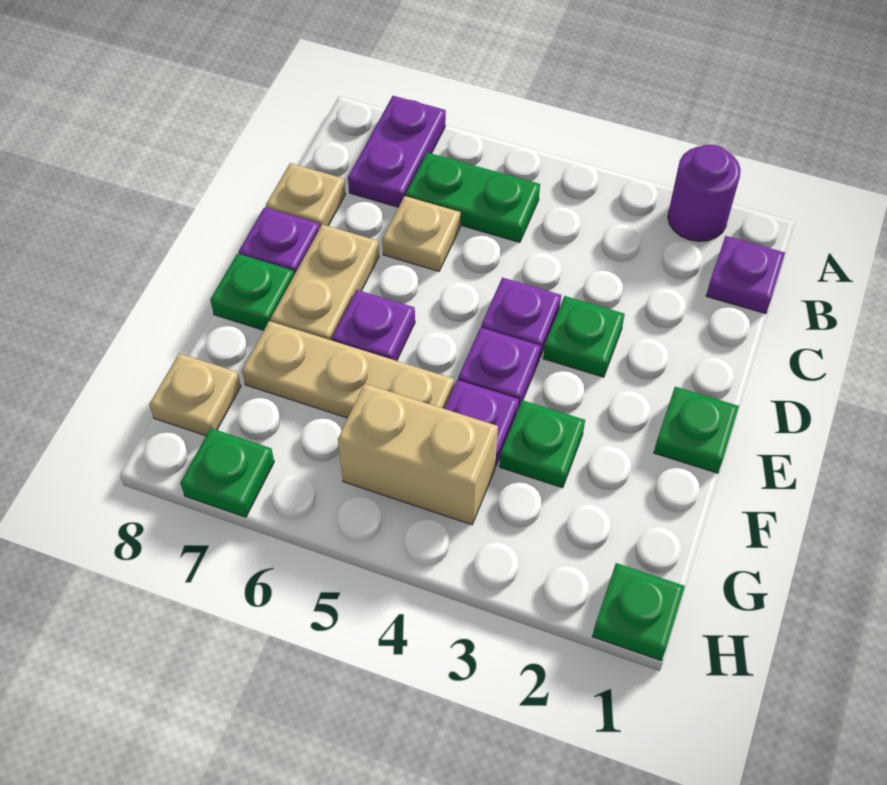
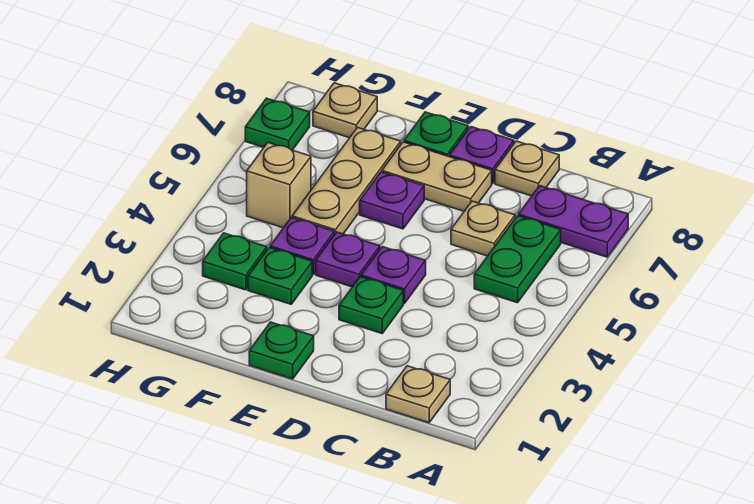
purple 1x1 round brick [668,145,741,242] -> none
purple 1x1 plate [706,236,785,314] -> tan 1x1 plate [386,366,450,423]
tan 1x2 brick [338,384,498,525] -> tan 1x1 brick [247,143,311,228]
green 1x1 plate [592,563,685,661] -> green 1x1 plate moved to [203,233,267,290]

